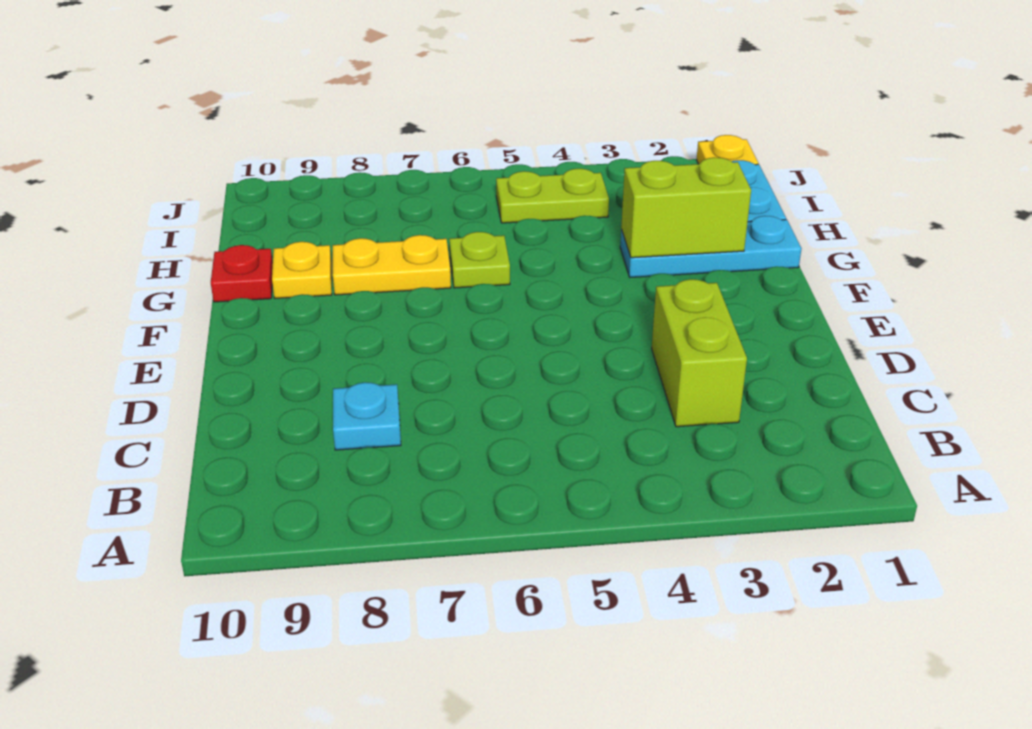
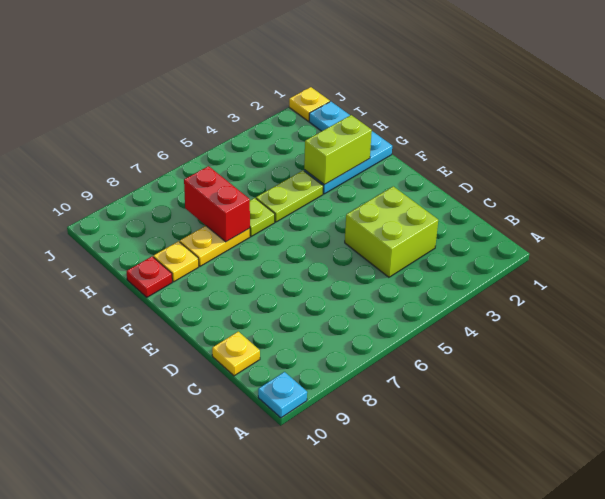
lime 1x2 brick [652,279,747,427] -> lime 2x2 brick [345,186,438,277]
cyan 1x1 plate [333,382,401,450] -> cyan 1x1 plate moved to [258,372,307,418]
none -> yellow 1x1 plate [212,332,260,376]
none -> red 1x2 brick [184,166,250,242]
lime 1x2 plate [496,169,609,223] -> lime 1x2 plate moved to [256,171,323,222]

